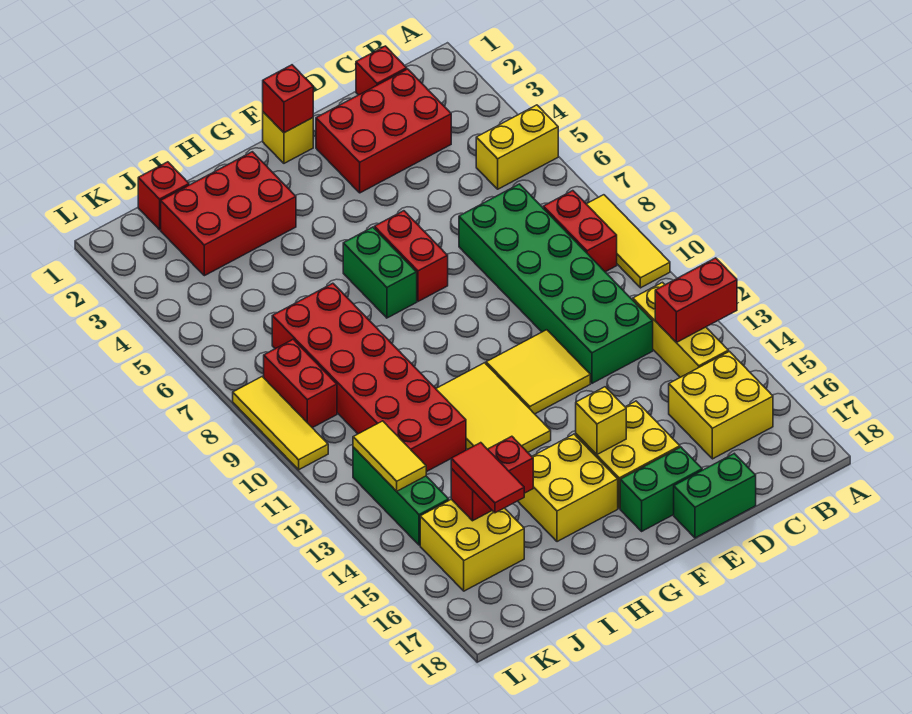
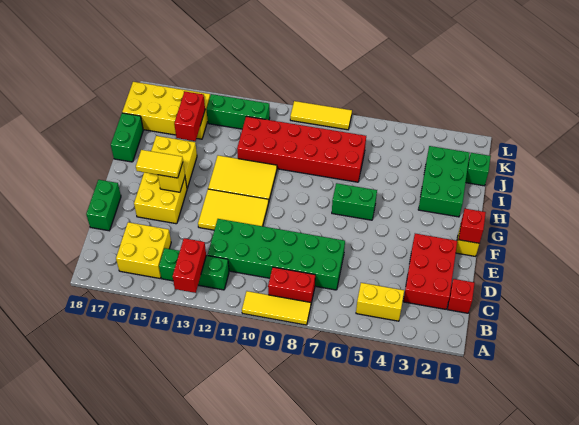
yellow 1x2 brick [476,105,558,189] -> yellow 1x2 brick turned to [356,283,404,321]
yellow 1x3 brick [633,282,728,377] -> green 1x3 brick [159,248,229,290]
yellow 2x2 tile [486,330,590,414] -> yellow 2x3 tile [198,189,269,230]
green 1x2 brick [620,447,702,531] -> green 1x2 brick moved to [111,113,143,162]
red 1x2 brick [374,211,448,301] -> none
red 2x3 brick [161,152,296,276] -> green 2x3 brick [418,146,470,217]
red 1x1 brick [138,162,189,230] -> green 1x1 brick [466,153,491,186]
yellow 2x2 brick [420,499,524,591] -> yellow 2x4 brick [122,82,210,139]
red 1x2 tile [451,443,524,513] -> none
red 1x2 brick [264,339,337,428] -> none
yellow 1x2 tile [353,421,426,491] -> yellow 1x2 tile moved to [136,150,183,178]

